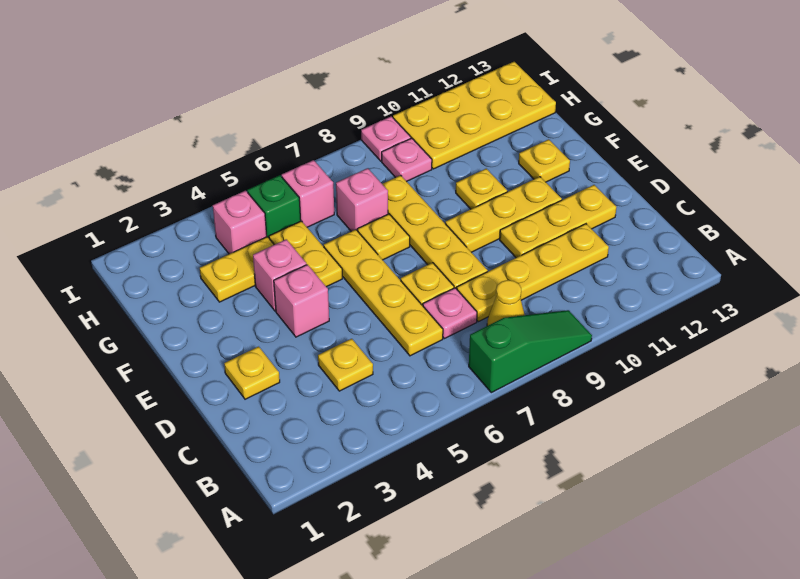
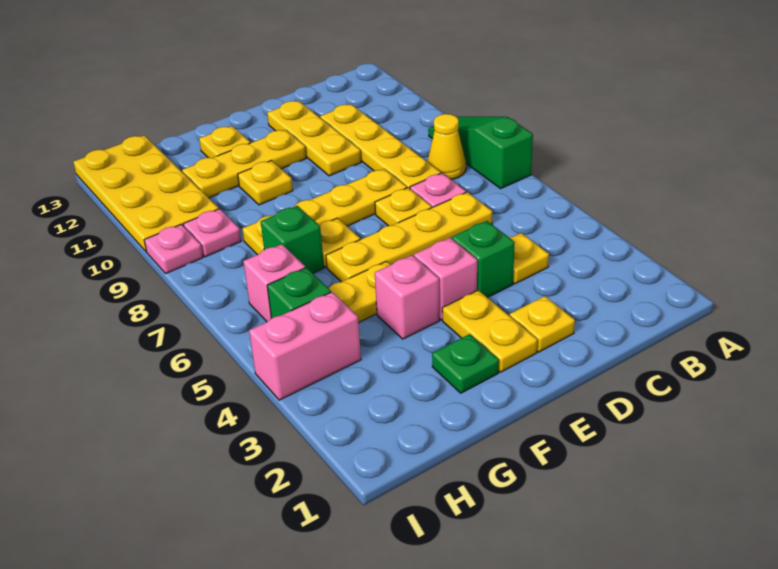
none -> green 1x1 brick [452,221,515,297]
yellow 1x3 plate [445,177,562,252] -> yellow 1x3 plate turned to [182,130,306,198]
none -> green 1x1 plate [432,334,499,393]
yellow 1x2 plate [200,237,274,302] -> yellow 1x2 plate moved to [442,290,537,372]
pink 1x1 brick [336,168,388,231] -> green 1x1 brick [261,206,324,273]
pink 1x1 brick [213,191,267,254] -> pink 1x2 brick [249,292,361,400]

